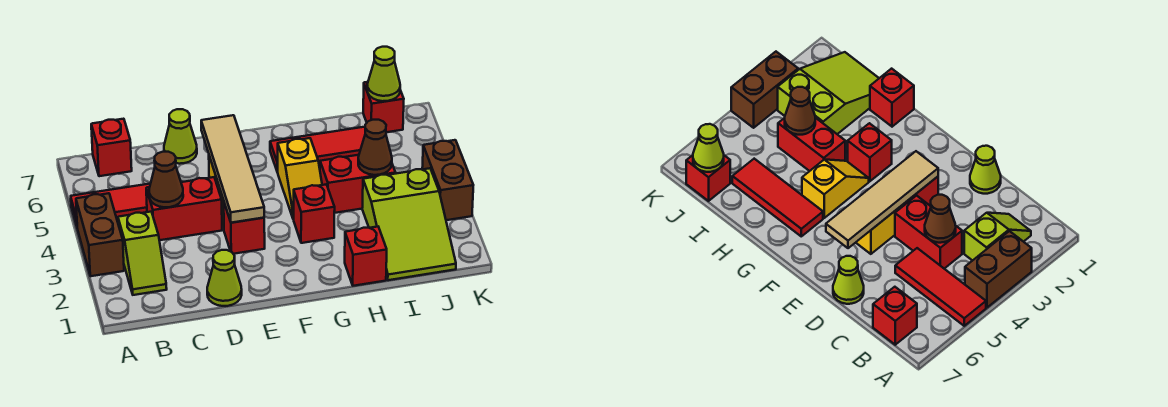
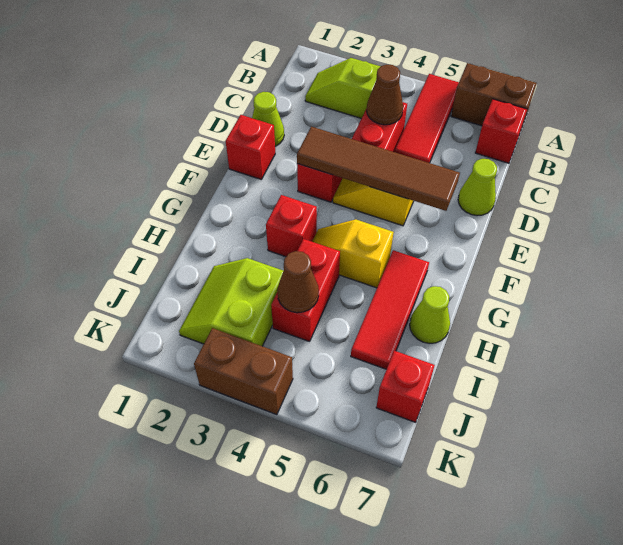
brown 1x2 brick [76,193,124,276] -> brown 1x2 brick moved to [451,63,537,129]
tan 1x4 tile [201,115,264,223] -> brown 1x4 tile [297,127,460,211]
red 1x1 brick [345,227,387,286] -> red 1x1 brick moved to [226,115,275,179]
lime 2x3 slope [362,168,456,280] -> lime 2x2 slope [179,258,283,346]
lime 1x1 cone [367,47,400,101] -> lime 1x1 cone moved to [410,286,450,343]

